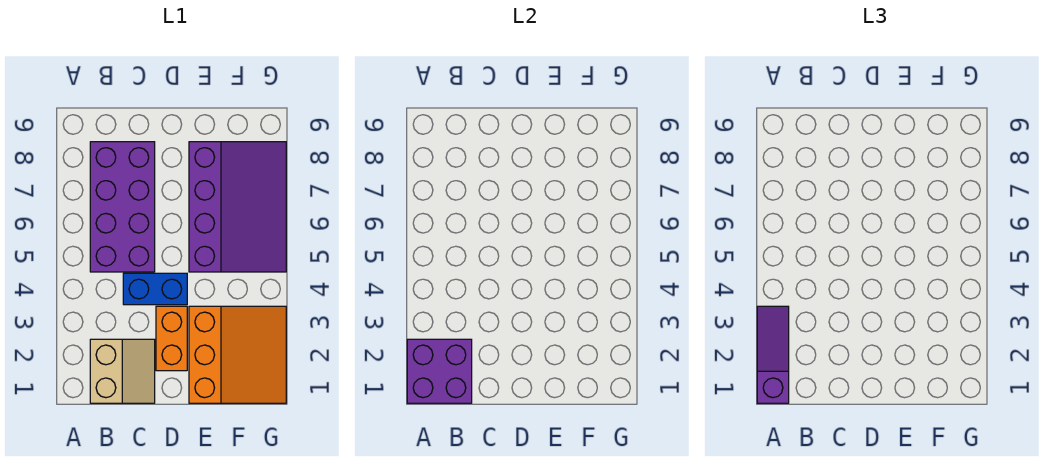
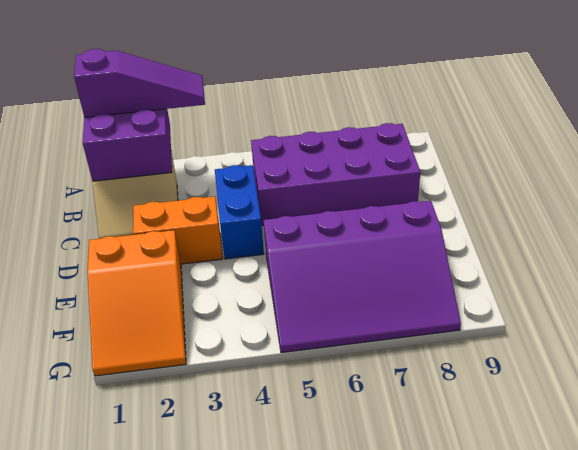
orange 3x3 slope [189,306,286,403] -> orange 2x3 slope [87,230,186,376]

